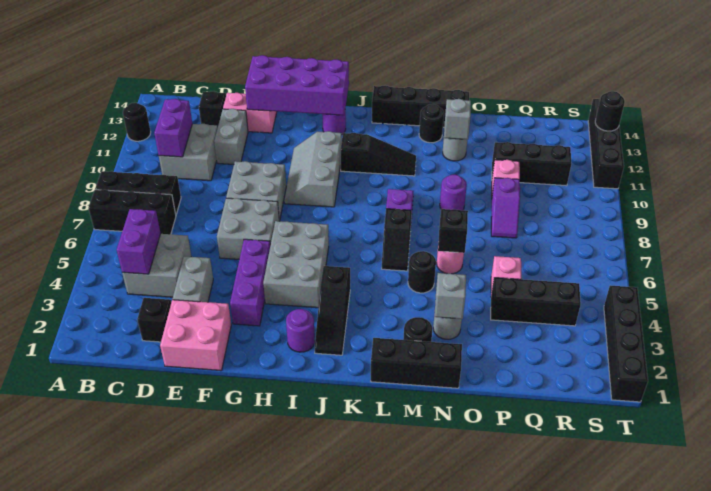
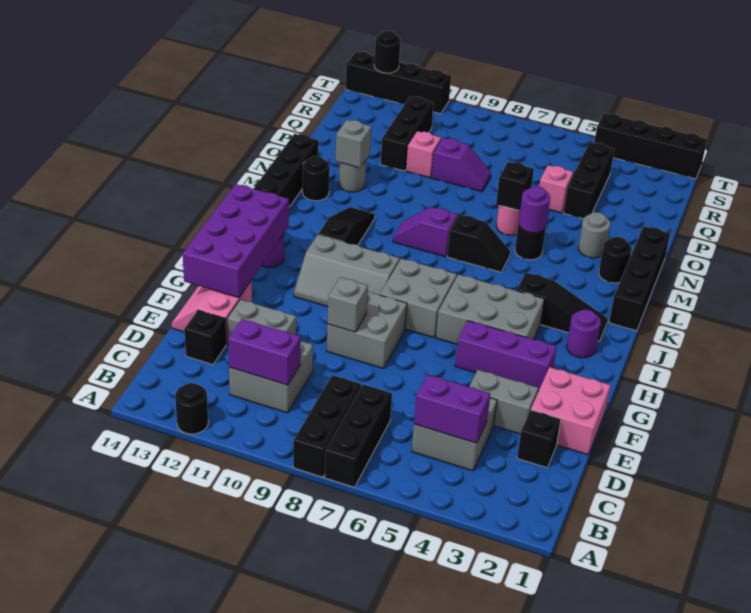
grey 2x2 brick [217,198,279,259] -> grey 2x2 brick moved to [380,259,457,337]
black 1x3 brick [371,338,462,388] -> black 1x4 brick [609,226,670,331]
grey 1x1 brick [435,273,466,319] -> grey 1x1 brick moved to [327,277,368,332]
purple 1x1 round brick [440,174,467,210] -> purple 1x1 round brick moved to [518,186,550,233]

